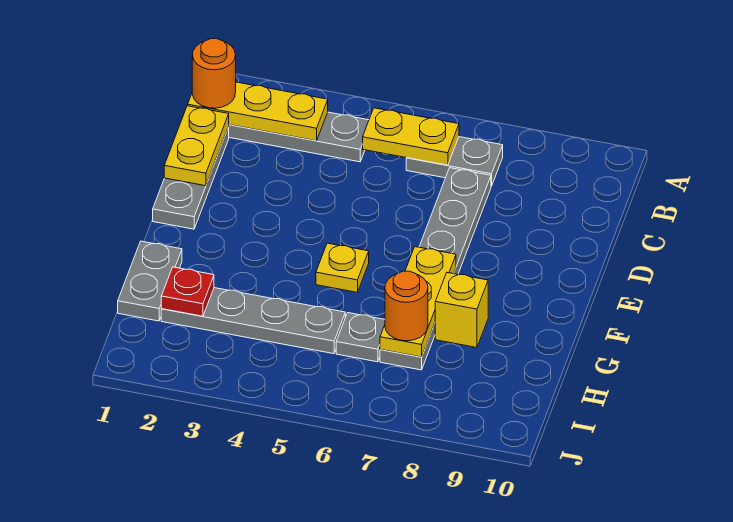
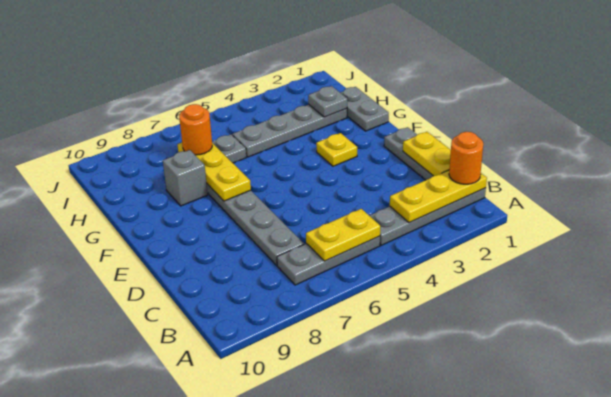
grey 1x2 plate [406,137,503,186] -> grey 1x3 plate [277,236,380,285]
yellow 1x1 plate [316,243,369,292] -> yellow 1x1 plate moved to [316,133,357,166]
yellow 1x1 brick [435,273,488,348] -> grey 1x1 brick [163,150,208,206]
red 1x1 plate [161,267,214,316] -> grey 1x1 plate [308,86,347,117]

